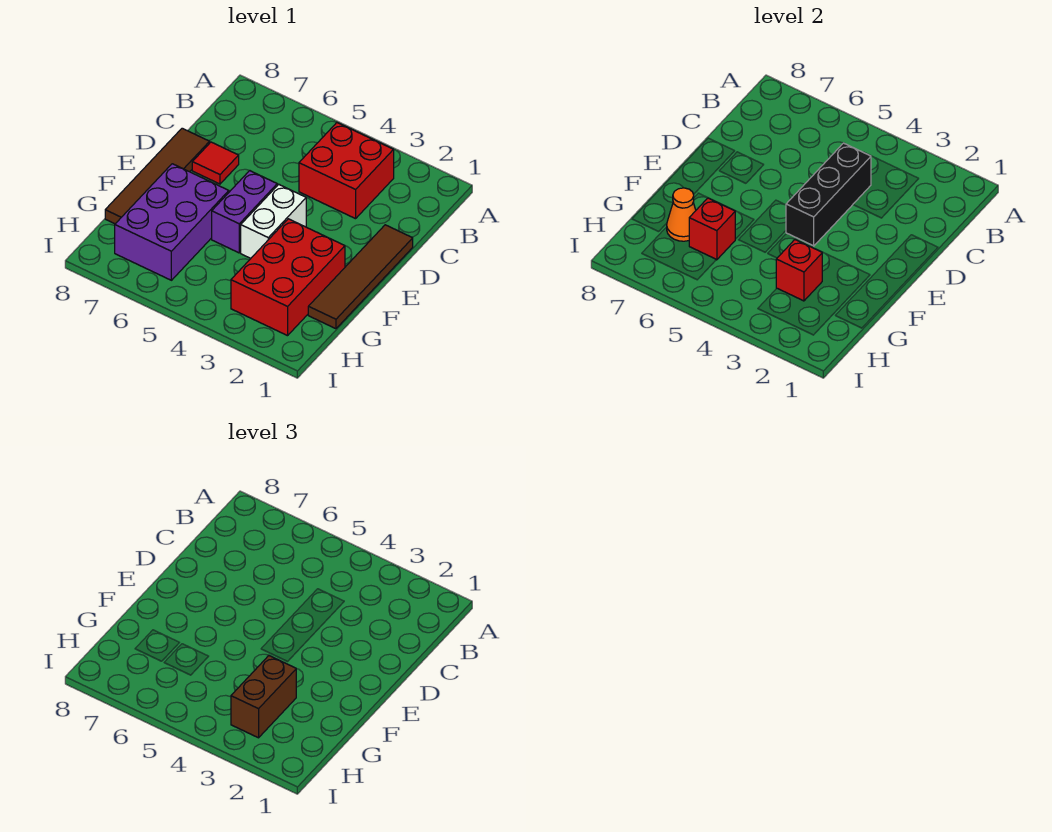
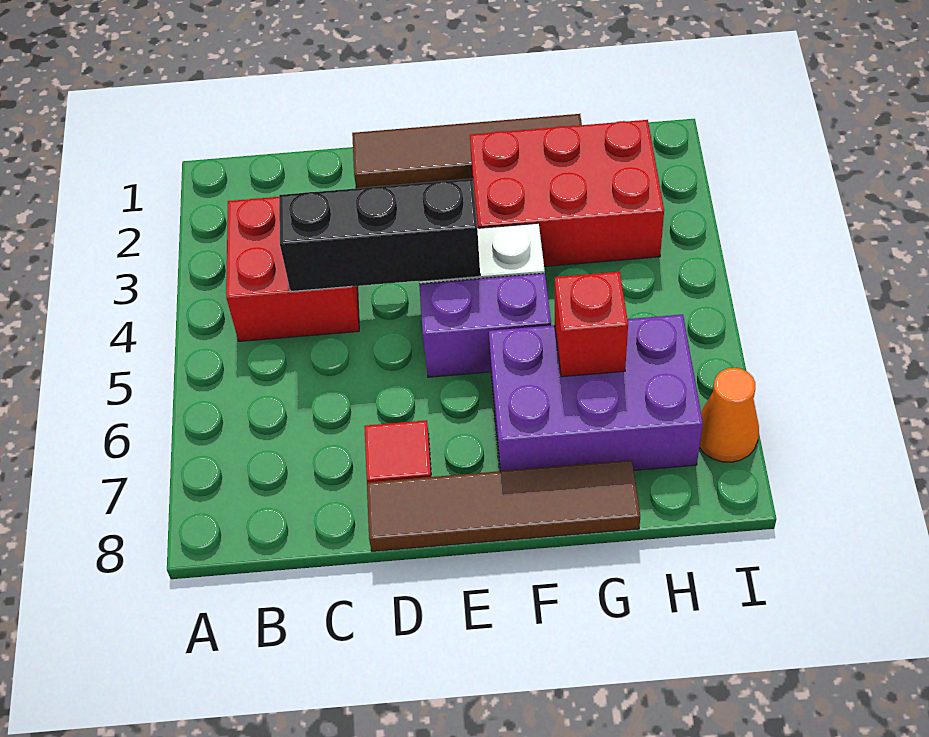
red 1x1 brick [776,240,822,301] -> none
brown 1x2 brick [231,656,296,738] -> none
orange 1x1 cone [667,188,696,241] -> orange 1x1 cone moved to [699,368,759,462]

